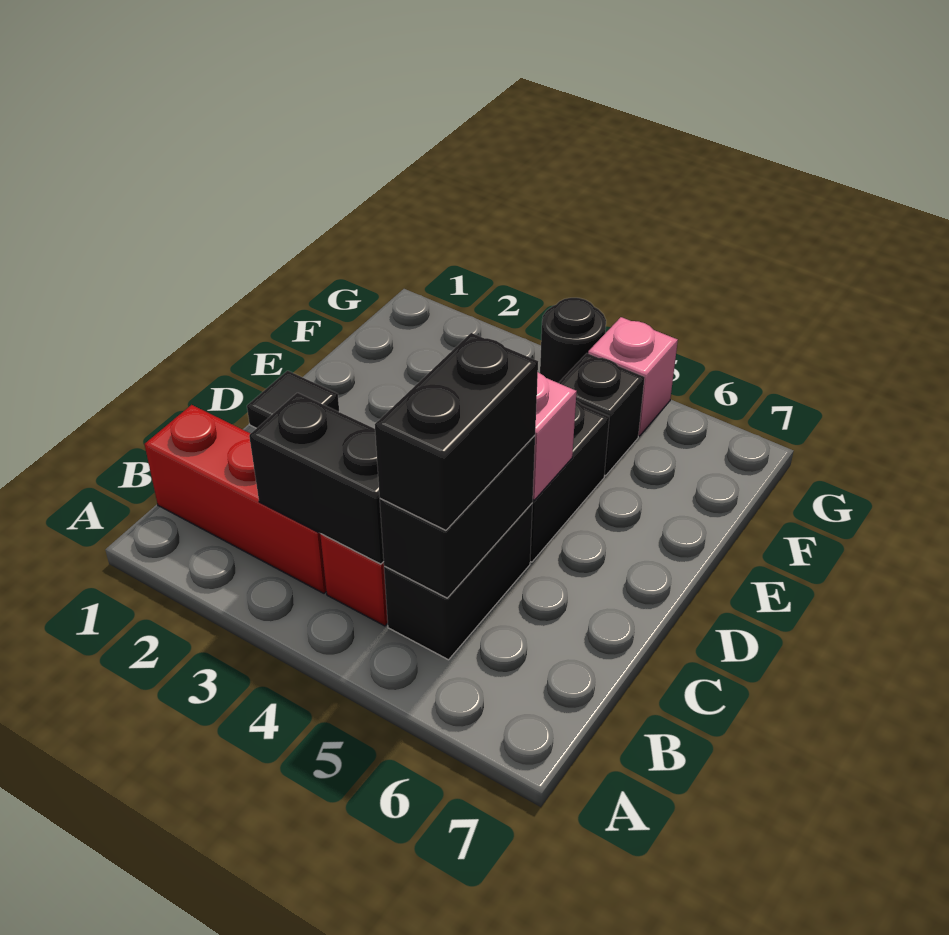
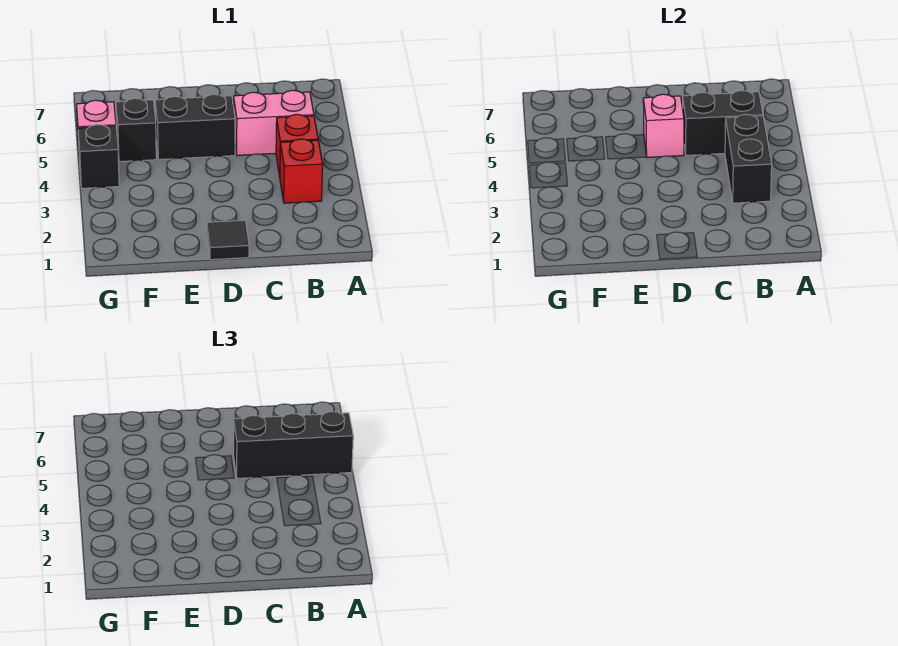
red 1x3 brick [145,405,326,593] -> red 1x1 brick [280,139,323,203]
black 1x2 brick [384,503,533,660] -> pink 1x2 brick [234,90,314,155]
black 1x2 brick [375,333,538,530] -> black 1x3 brick [234,411,353,478]
black 1x1 round brick [540,298,606,383] -> black 1x1 brick [78,125,119,188]

